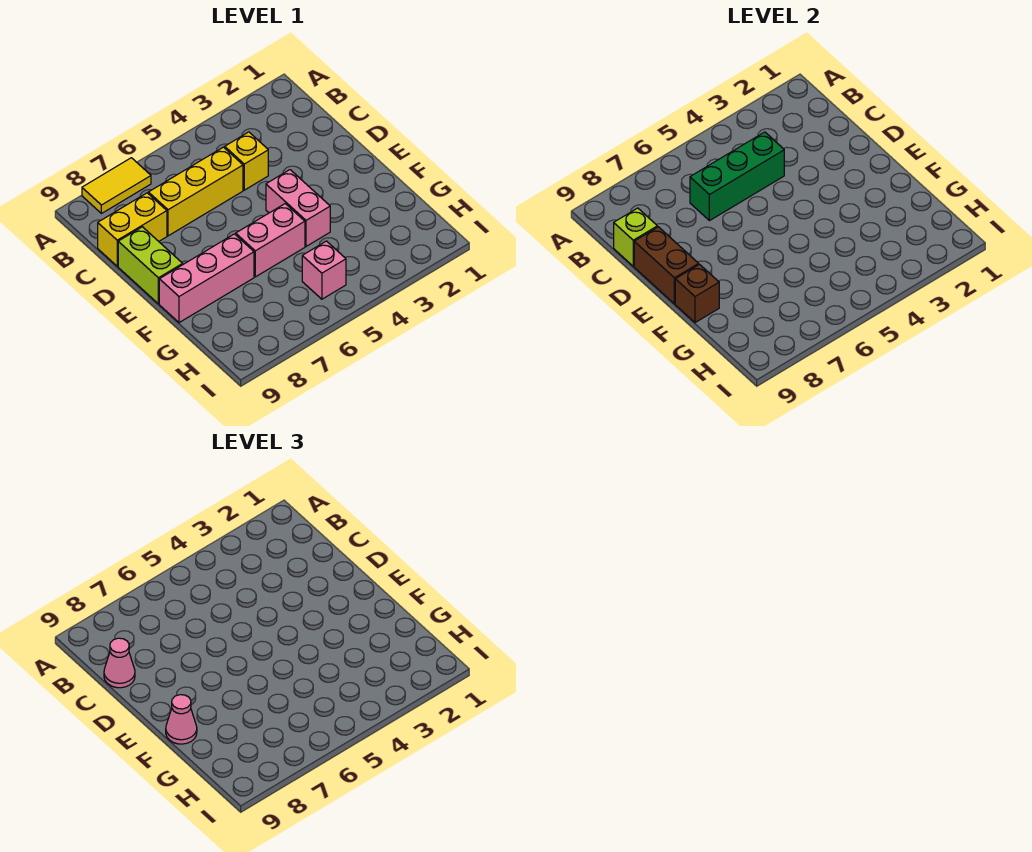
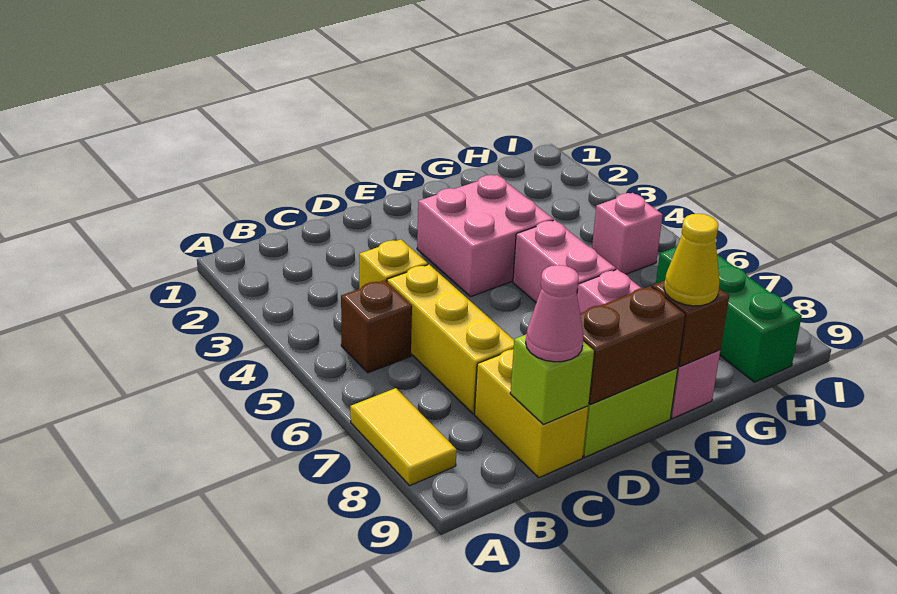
none -> brown 1x1 brick [341,280,412,373]
green 1x3 brick [690,132,784,221] -> green 1x3 brick moved to [656,247,802,382]
pink 1x2 brick [266,170,330,246] -> pink 2x2 brick [417,175,553,297]
pink 1x1 cone [166,695,197,744] -> yellow 1x1 cone [664,214,720,306]

